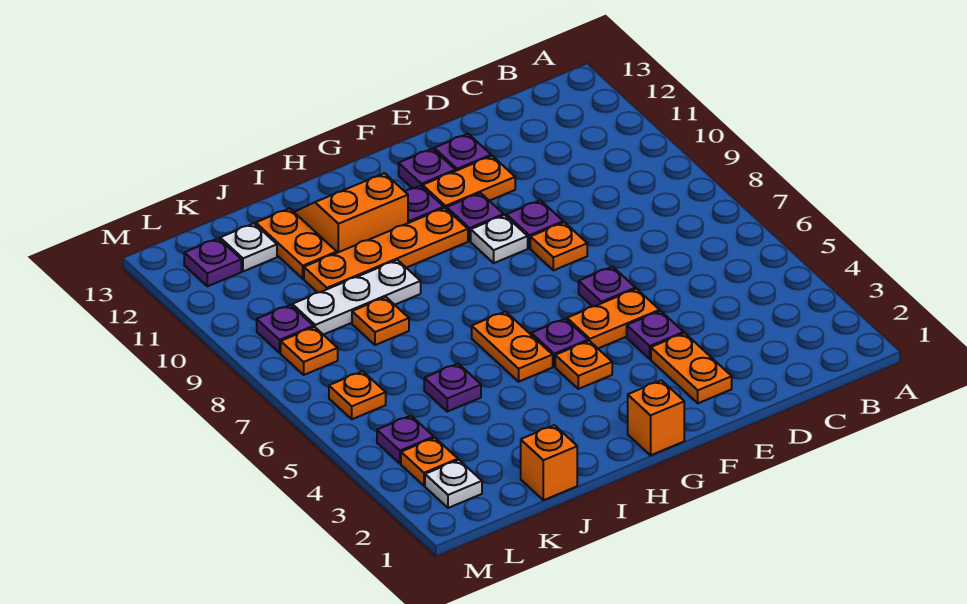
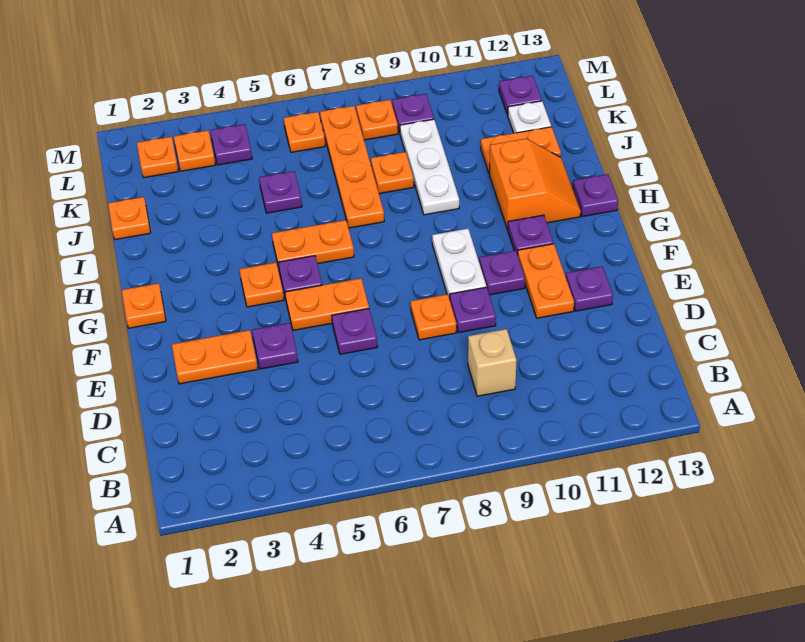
none -> tan 1x1 brick [468,329,517,396]
orange 1x2 plate [567,289,660,348] -> orange 1x2 plate turned to [285,278,369,330]
white 1x1 plate [471,215,528,263] -> white 1x2 plate [432,229,486,299]
purple 1x1 plate [399,149,455,189] -> purple 1x1 plate moved to [573,174,618,217]
orange 1x1 brick [628,380,684,455] -> orange 1x1 plate [122,283,166,328]
orange 1x4 plate [304,208,468,293] -> orange 1x4 plate moved to [320,106,384,228]
orange 1x1 brick [521,425,577,500] -> orange 1x1 plate [108,197,151,240]
white 1x1 plate [425,460,482,508] -> orange 1x1 plate [137,137,178,178]

